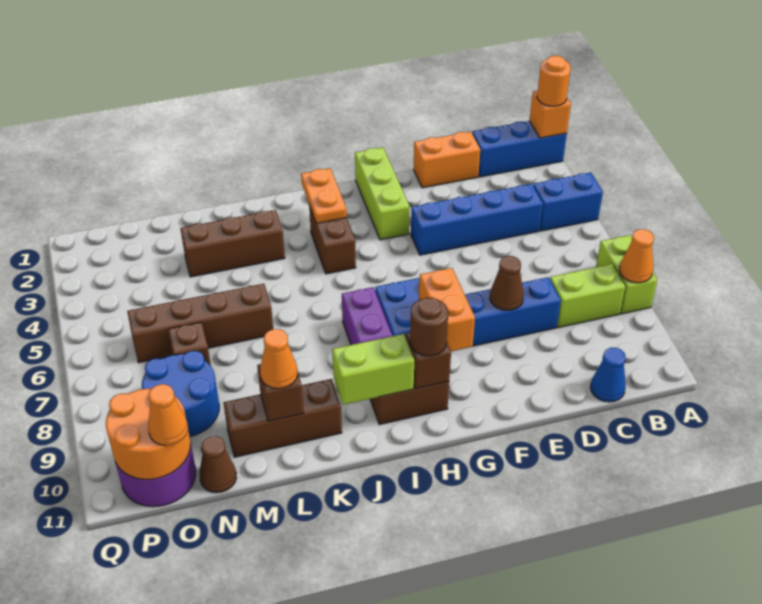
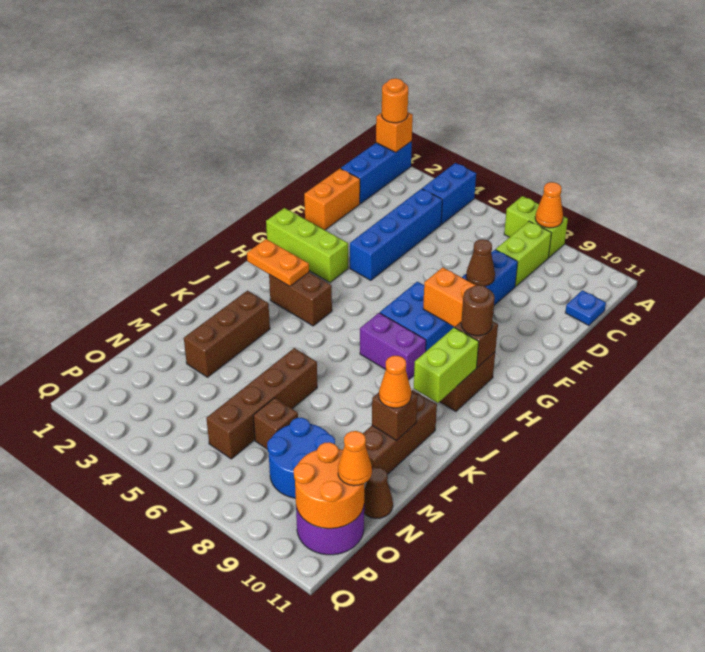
blue 1x1 cone [590,348,626,402] -> blue 1x1 plate [565,290,606,326]

